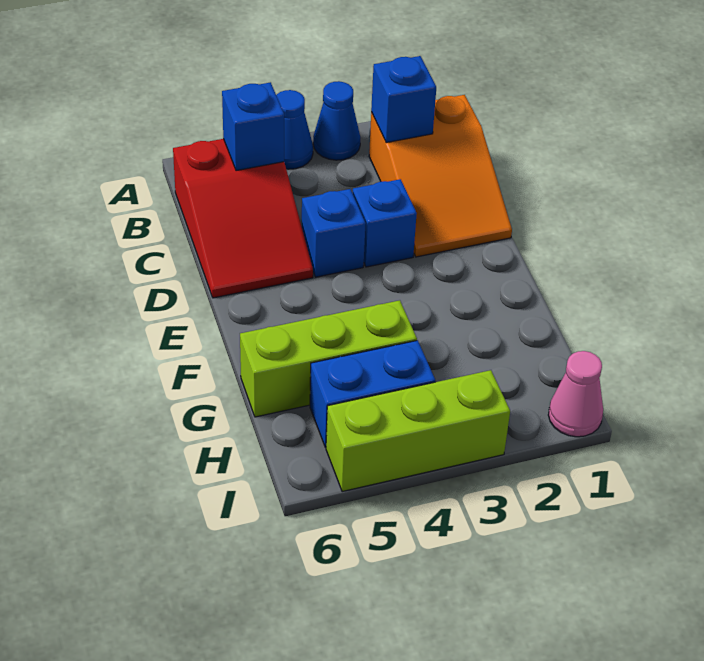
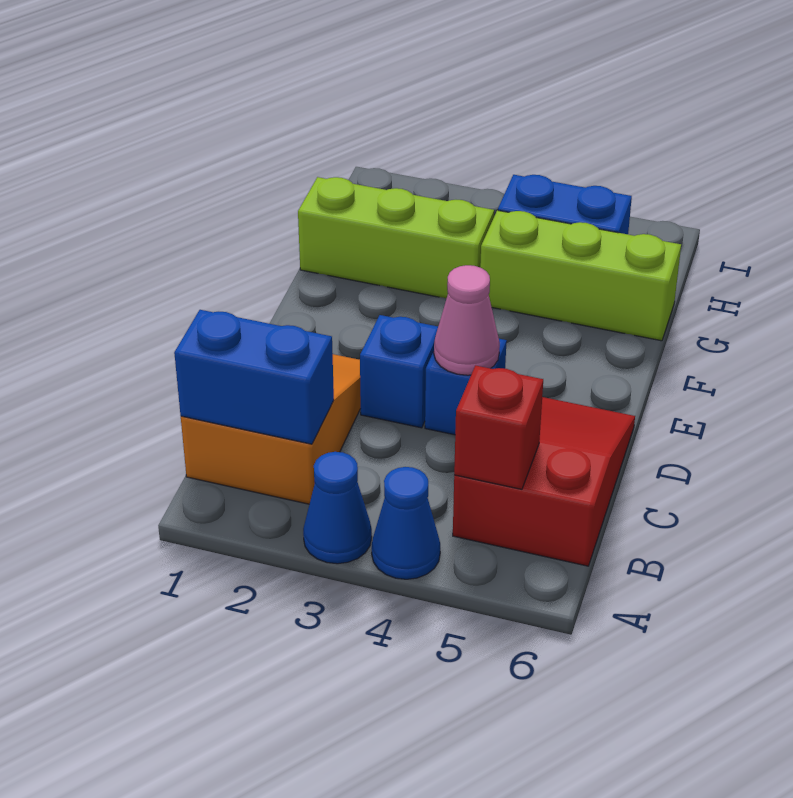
blue 1x1 brick [371,56,436,142] -> blue 1x2 brick [174,310,334,444]
blue 1x1 brick [222,82,284,171] -> red 1x1 brick [454,365,543,489]
pink 1x1 cone [548,351,603,437] -> pink 1x1 cone moved to [434,265,500,375]
lime 1x3 brick [326,370,510,492] -> lime 1x3 brick moved to [298,177,494,298]

